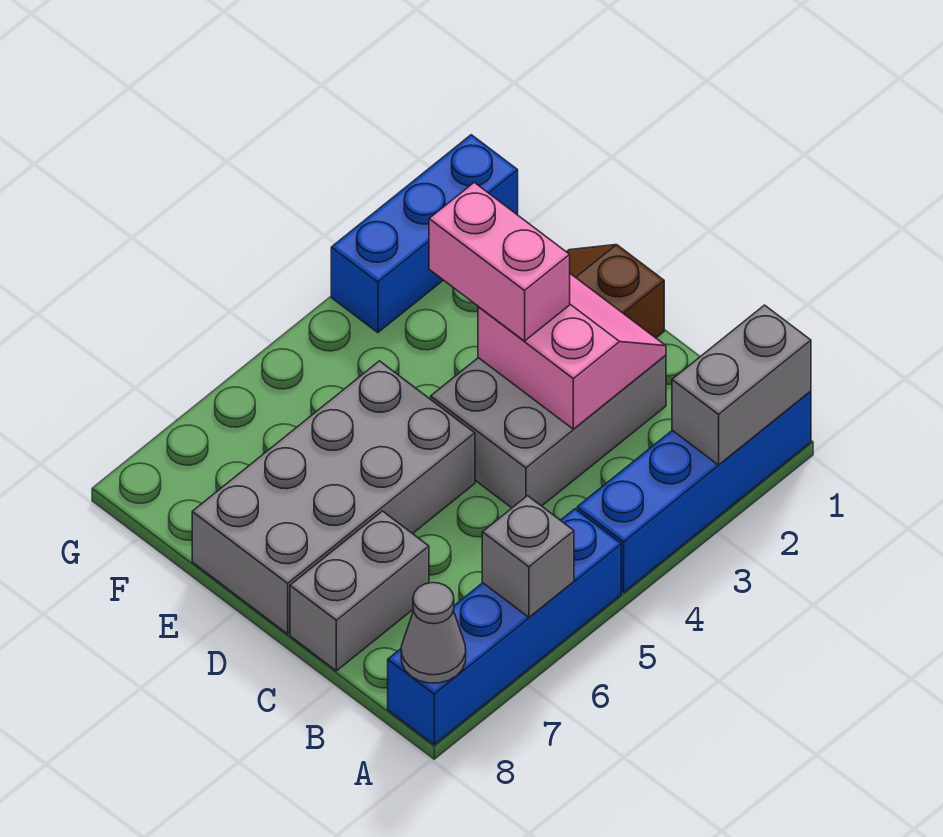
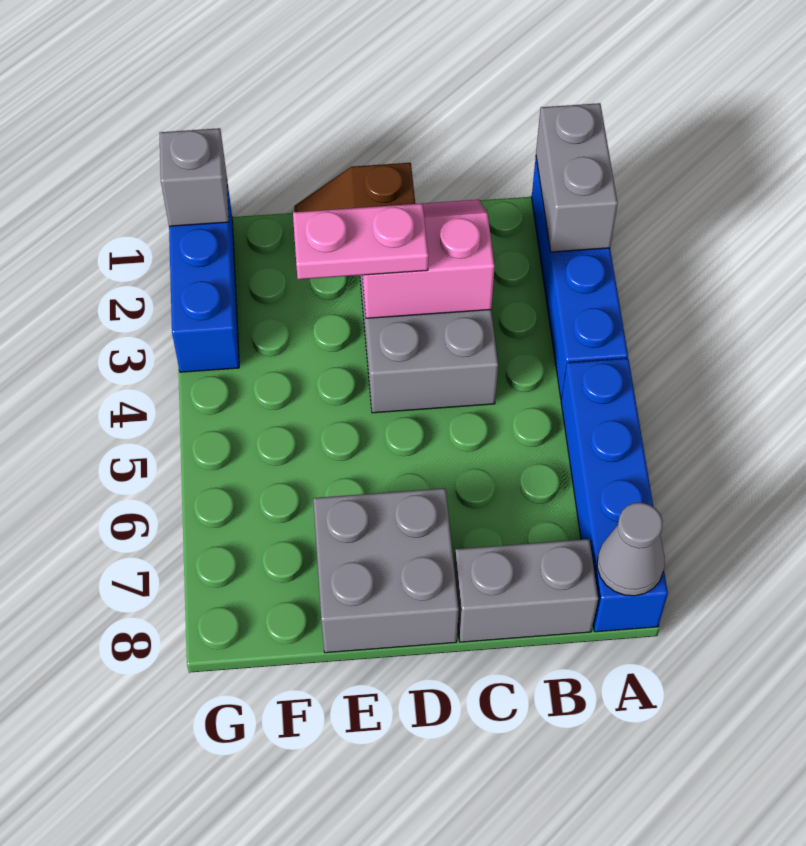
grey 1x1 brick [482,496,574,617] -> grey 1x1 brick moved to [160,128,229,226]
grey 1x2 brick [290,511,429,671] -> grey 1x2 brick turned to [454,539,598,642]
pink 1x2 brick [429,183,570,341] -> pink 1x2 plate [293,203,428,279]
grey 2x4 brick [192,361,475,634] -> grey 2x2 brick [313,488,459,653]

